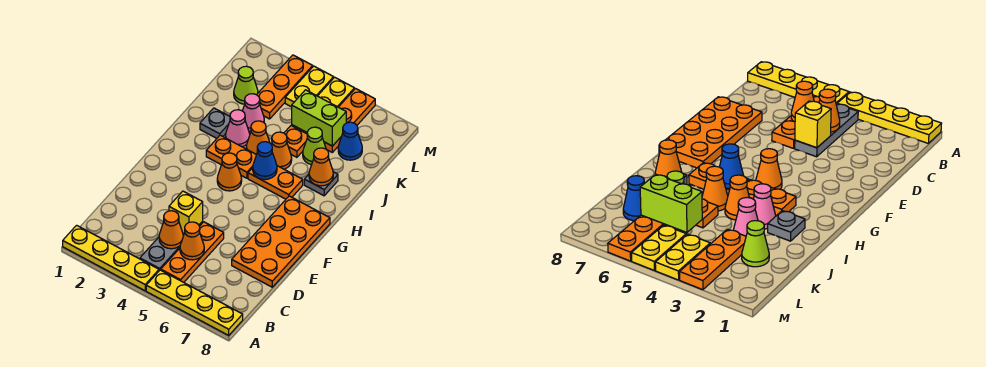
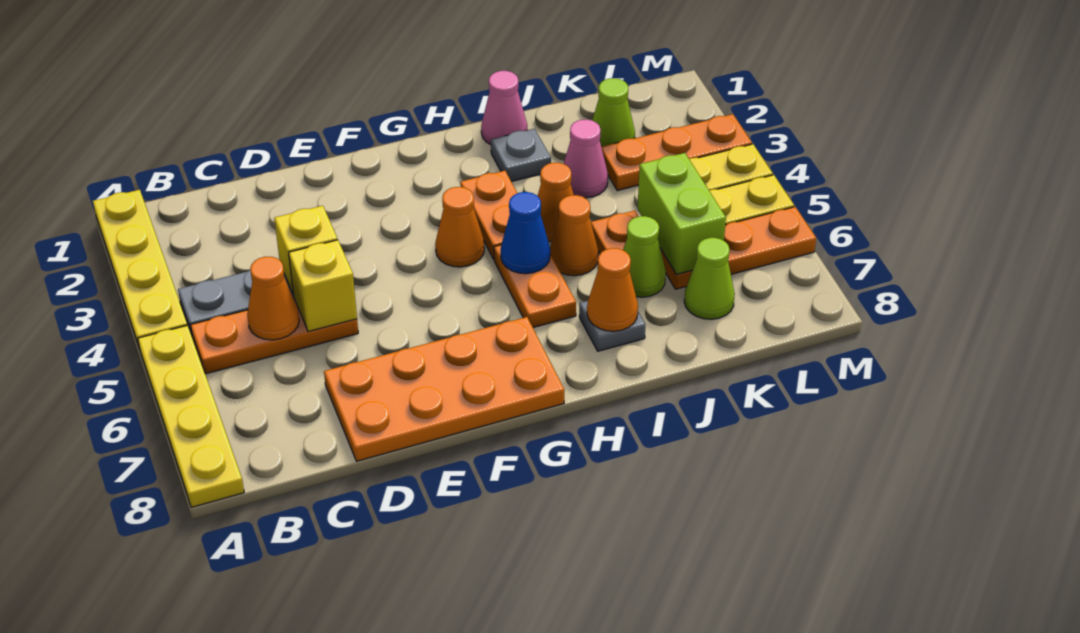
orange 1x1 cone [159,211,183,249] -> none
none -> yellow 1x1 brick [289,240,357,332]
pink 1x1 cone [226,110,250,147] -> pink 1x1 cone moved to [481,71,527,145]
blue 1x1 cone [338,122,362,160] -> lime 1x1 cone [684,238,735,319]

